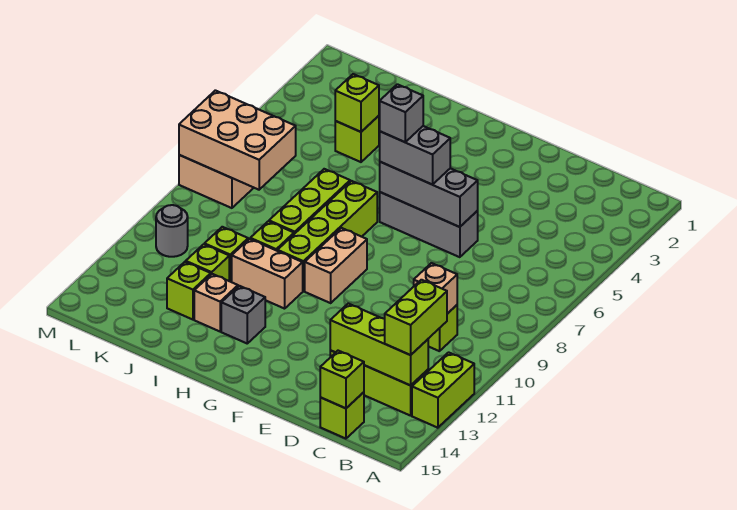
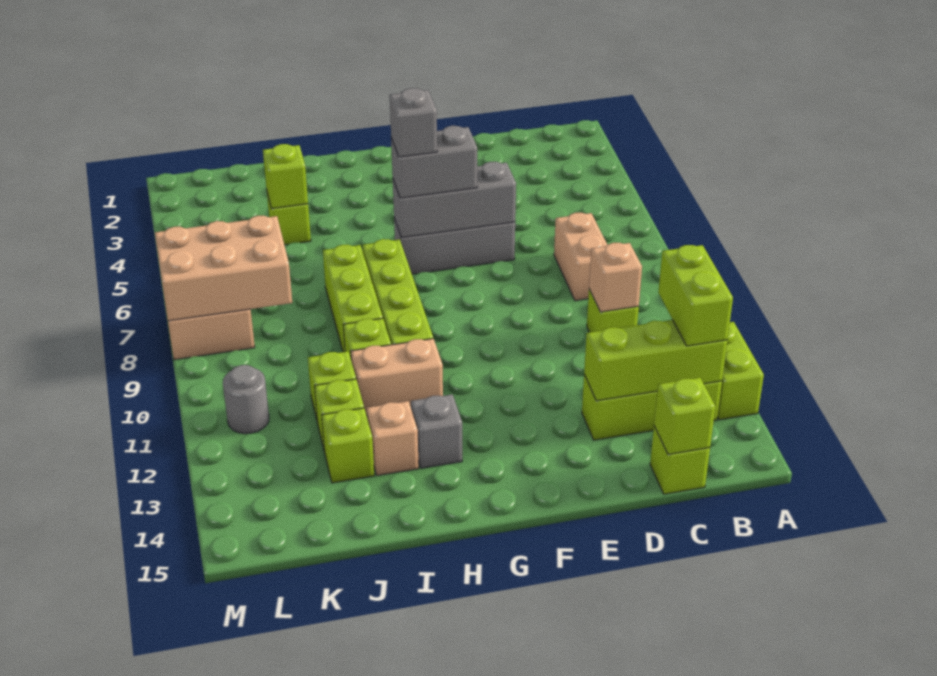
tan 1x2 brick [305,228,367,303] -> tan 1x2 brick moved to [554,213,607,301]

